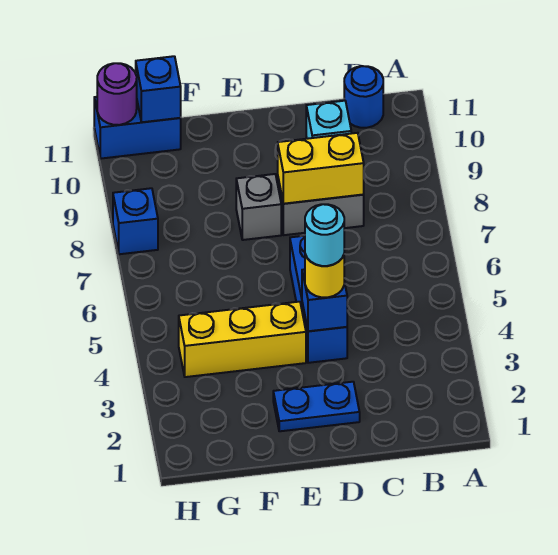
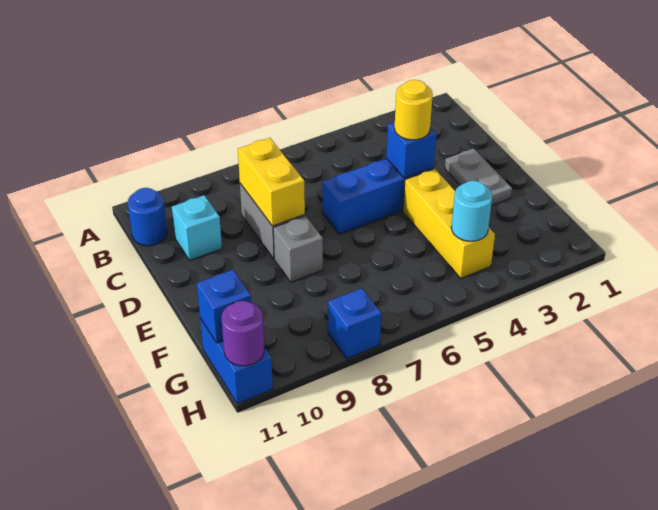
blue 1x2 plate [273,382,360,431] -> grey 1x2 plate [445,149,512,206]
cyan 1x1 round brick [305,204,344,266] -> cyan 1x1 round brick moved to [451,181,492,241]

